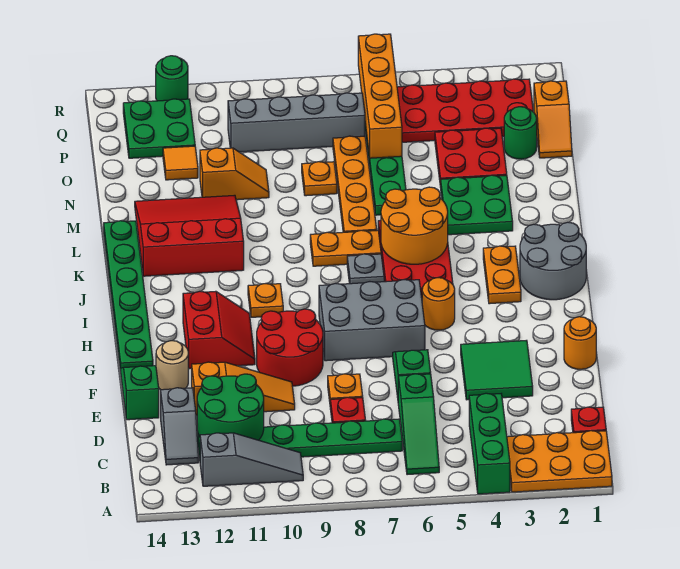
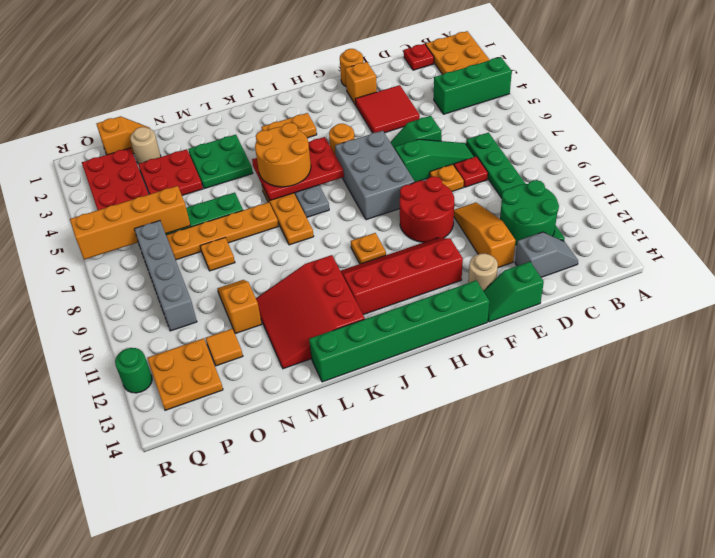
green 1x3 slope [398,374,439,475] -> green 1x3 slope moved to [394,139,474,182]
grey 1x3 slope [200,433,303,486] -> none
green 2x2 tile [461,340,533,400] -> red 2x2 tile [355,85,420,133]
none -> orange 1x1 brick [345,62,377,105]
red 2x2 slope [183,291,255,369] -> red 2x4 slope [341,238,463,315]
green 1x6 plate [104,221,153,371] -> green 1x6 brick [309,280,489,382]
grey 2x2 round brick [520,222,586,300] -> none
green 1x1 round brick [504,107,537,159] -> tan 1x1 round brick [130,127,161,164]
green 2x2 plate [123,99,195,158] -> orange 2x2 plate [147,338,223,410]

